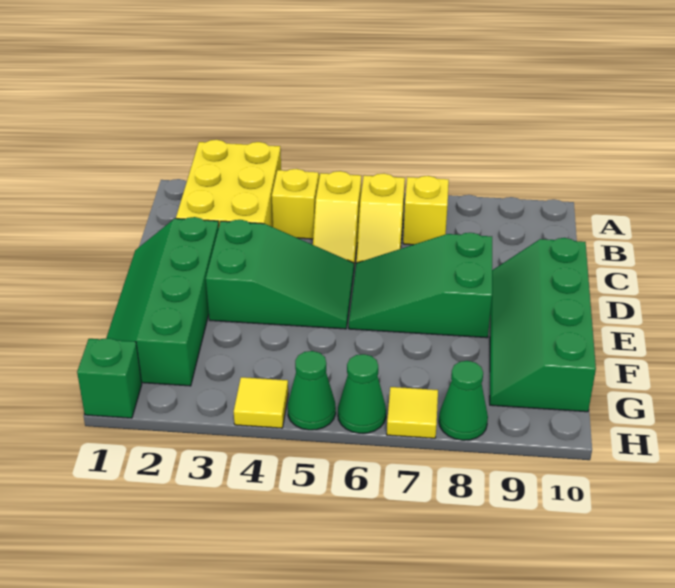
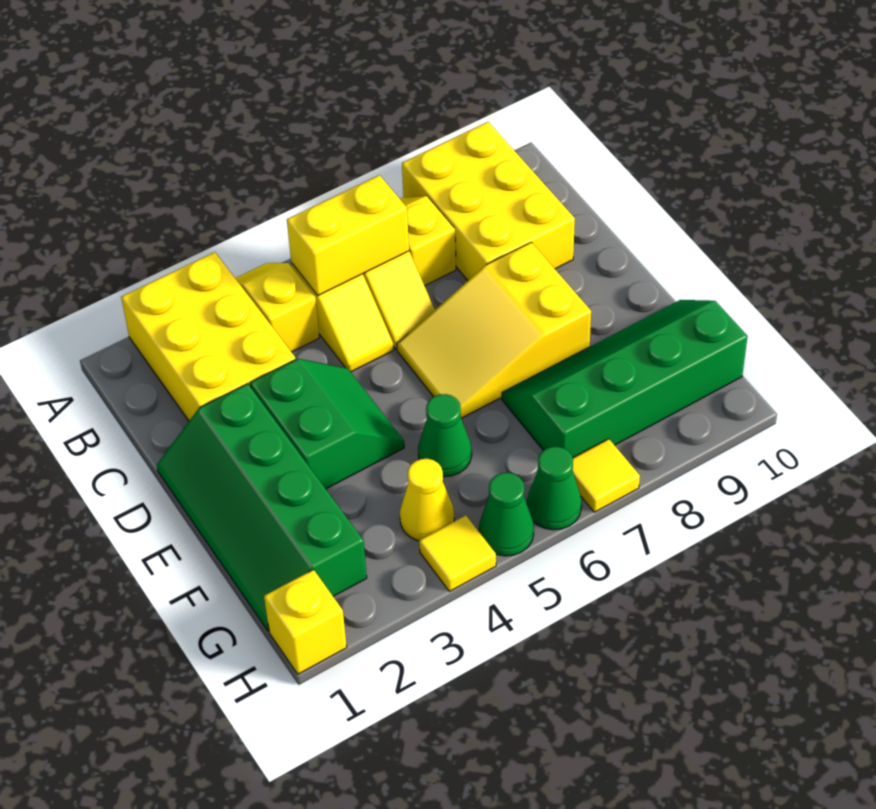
none -> yellow 2x3 brick [402,122,575,280]
none -> yellow 1x2 brick [287,175,409,295]
green 2x3 slope [206,220,354,329] -> green 2x2 slope [250,359,404,489]
green 2x3 slope [349,233,492,338] -> yellow 2x3 slope [397,242,591,418]
green 2x4 slope [490,238,596,412] -> green 2x4 slope turned to [502,300,748,458]
none -> yellow 1x1 cone [400,459,454,541]
green 1x1 brick [77,338,142,418] -> yellow 1x1 brick [264,570,347,674]
green 1x1 cone [439,361,488,440] -> green 1x1 cone moved to [418,394,472,477]

